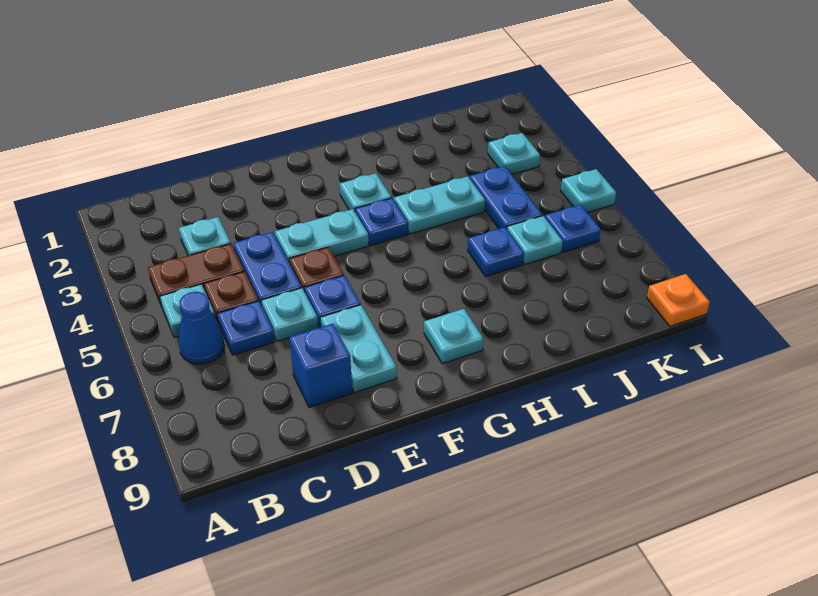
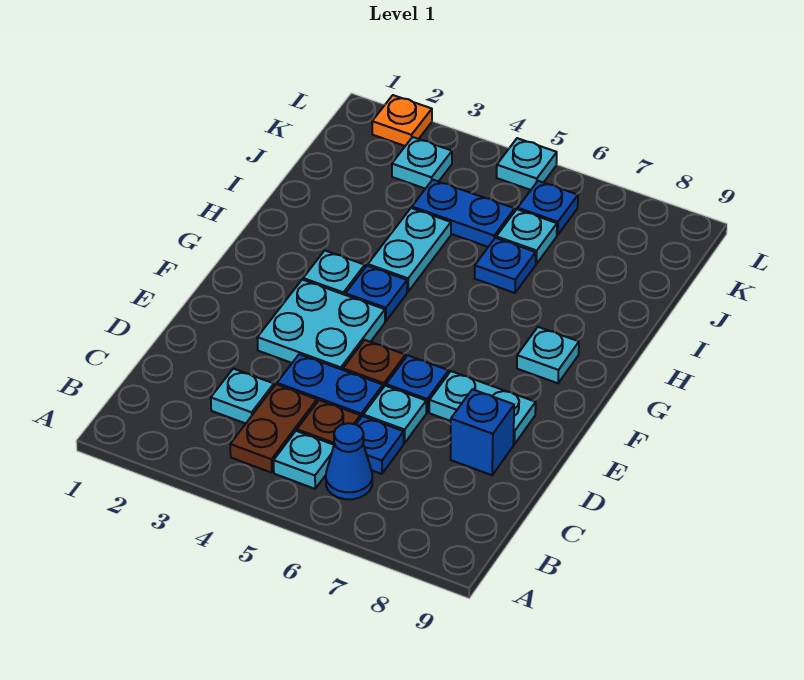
cyan 1x2 plate [275,209,369,263] -> cyan 2x2 plate [257,280,385,370]
orange 1x1 plate [647,274,710,326] -> orange 1x1 plate moved to [372,95,432,146]

